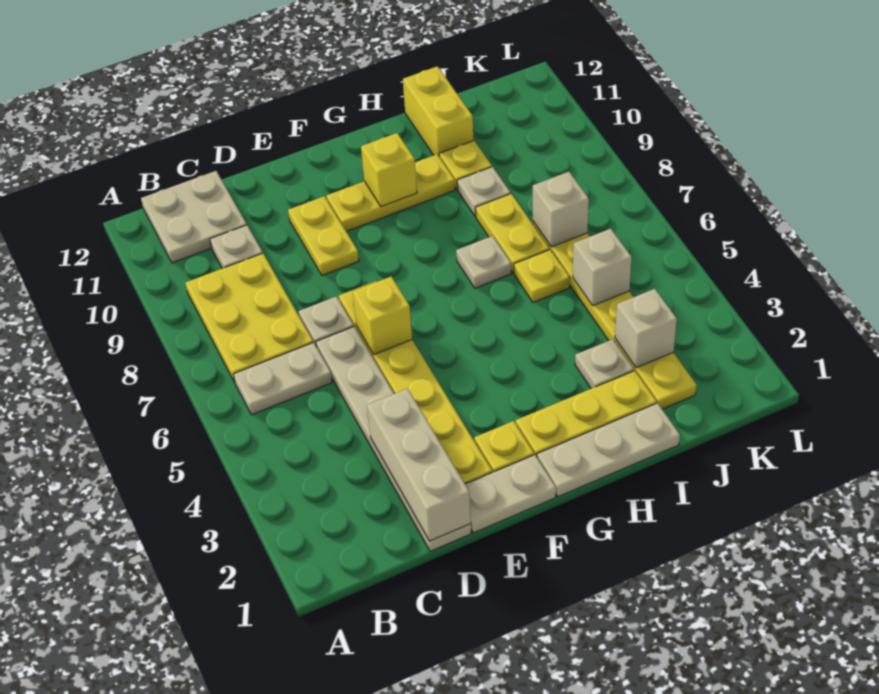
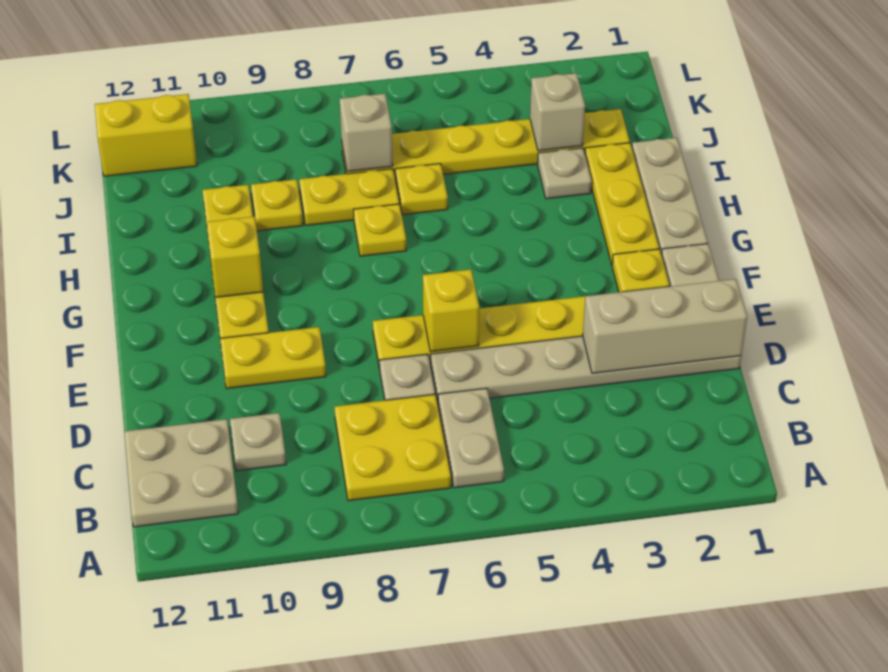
yellow 2x3 plate [186,253,313,383] -> yellow 2x2 plate [335,394,451,501]
tan 1x1 plate [456,236,511,288] -> yellow 1x1 plate [353,204,406,256]
tan 1x1 plate [457,167,511,217] -> yellow 1x1 plate [251,179,303,231]
yellow 1x2 brick [403,66,473,156] -> yellow 1x2 brick moved to [95,94,197,176]
tan 1x1 brick [573,229,632,306] -> none

